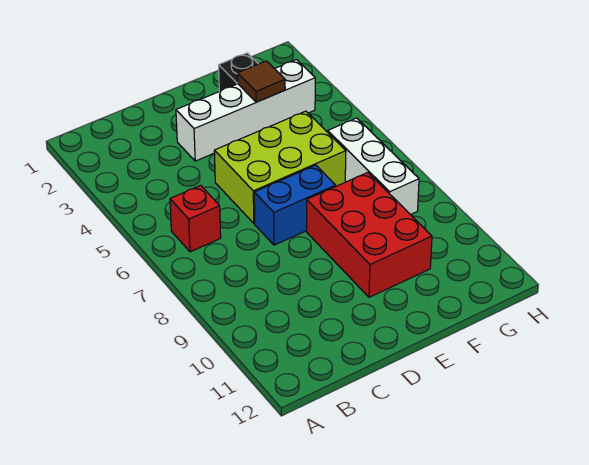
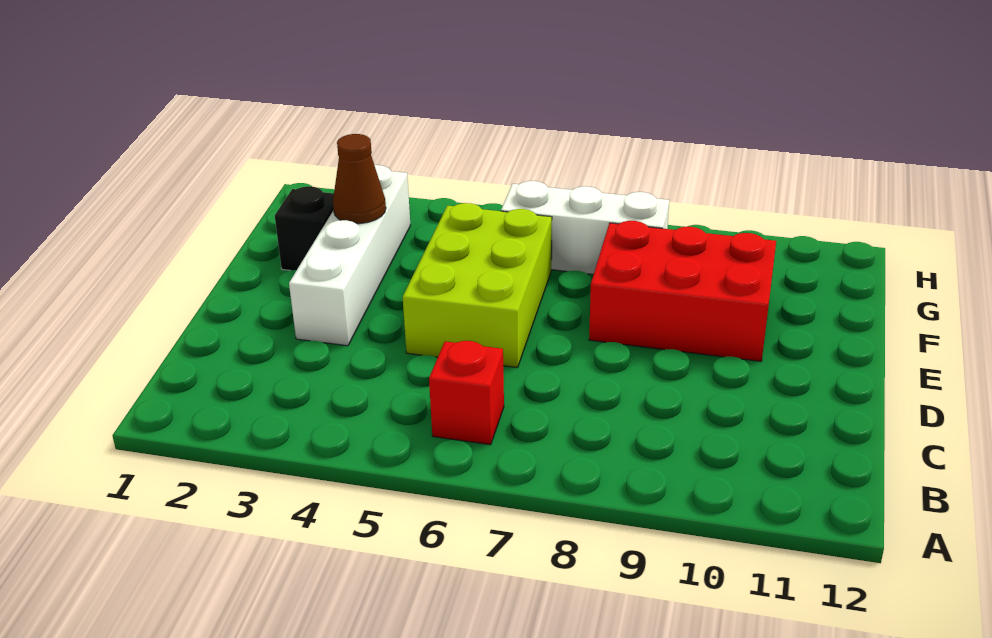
blue 1x2 brick [254,165,336,245] -> none
brown 1x1 tile [237,61,285,102] -> brown 1x1 cone [333,134,386,224]

